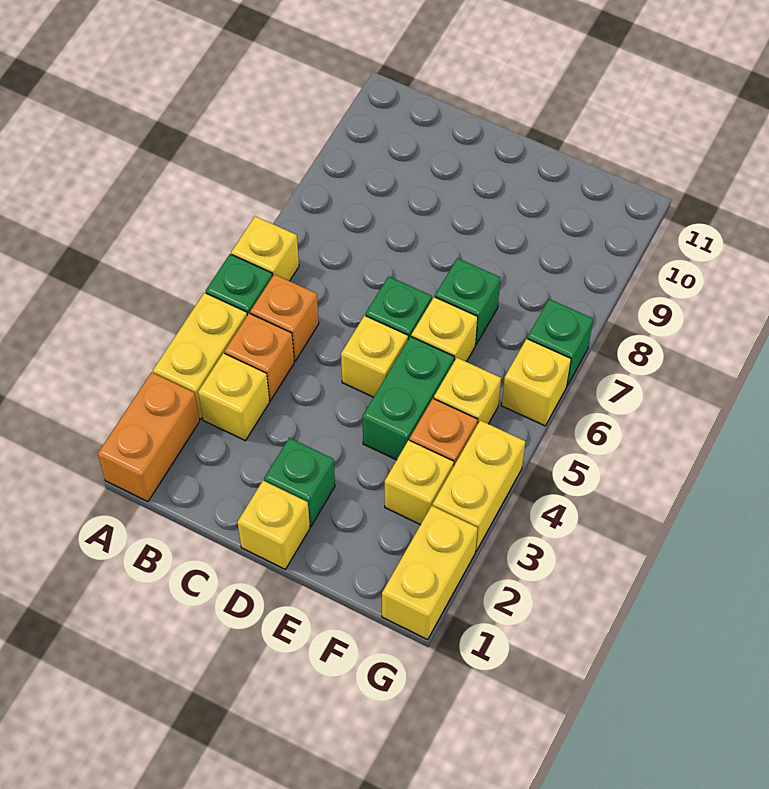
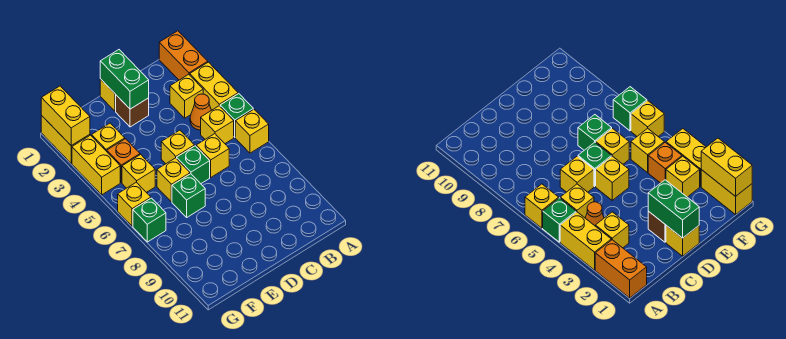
orange 1x1 brick [224,313,294,400] -> orange 1x1 cone [190,94,211,130]
orange 1x1 brick [250,274,319,361] -> yellow 1x1 brick [201,106,234,143]
none -> yellow 1x1 brick [196,134,229,177]
green 1x1 brick [264,438,335,526] -> brown 1x1 brick [116,95,149,127]
green 1x2 brick [363,336,454,460] -> green 1x2 brick moved to [100,50,149,109]
none -> yellow 1x2 brick [41,86,90,146]

